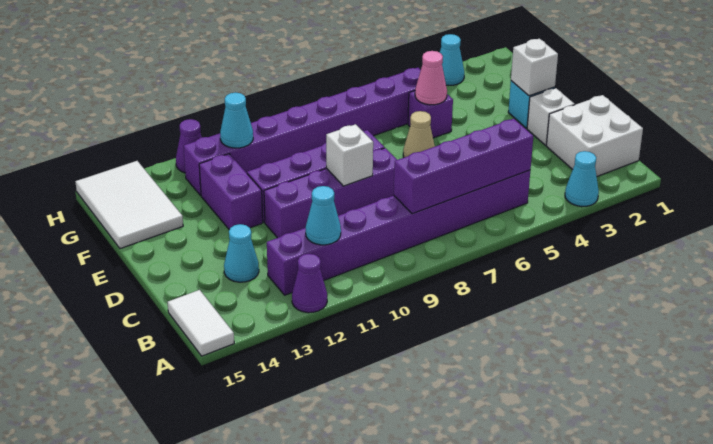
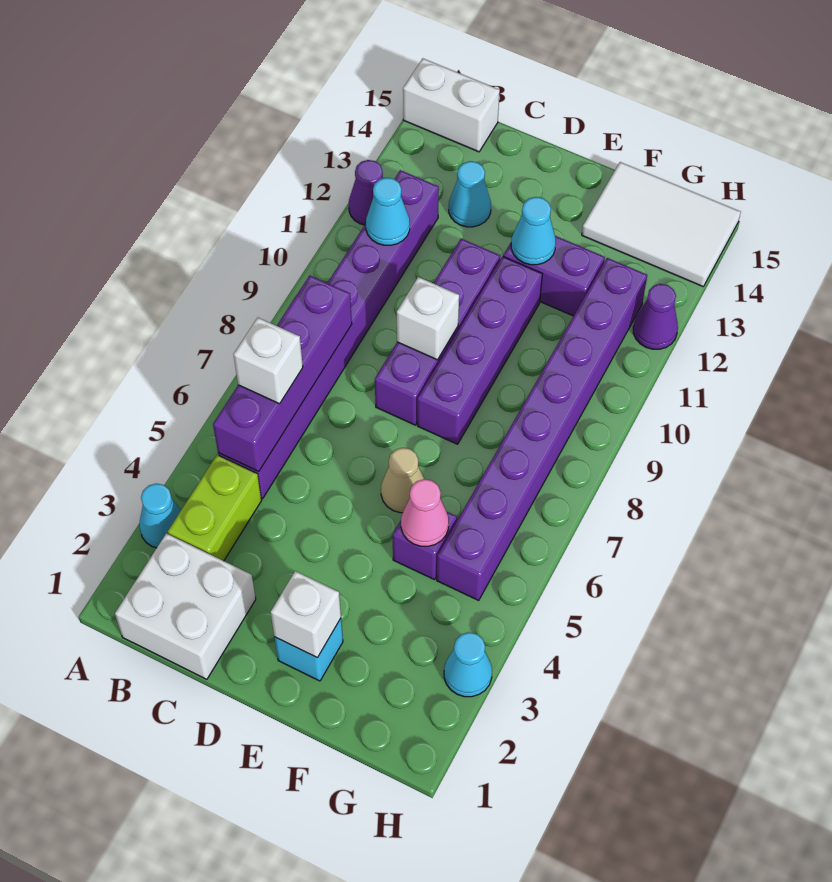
white 1x2 tile [168,290,234,356] -> white 1x2 brick [403,58,500,152]
none -> lime 1x2 brick [168,455,262,561]
white 1x1 brick [527,88,575,145] -> white 1x1 brick moved to [233,318,303,404]
cyan 1x1 cone [220,92,253,148] -> cyan 1x1 cone moved to [511,197,556,265]

